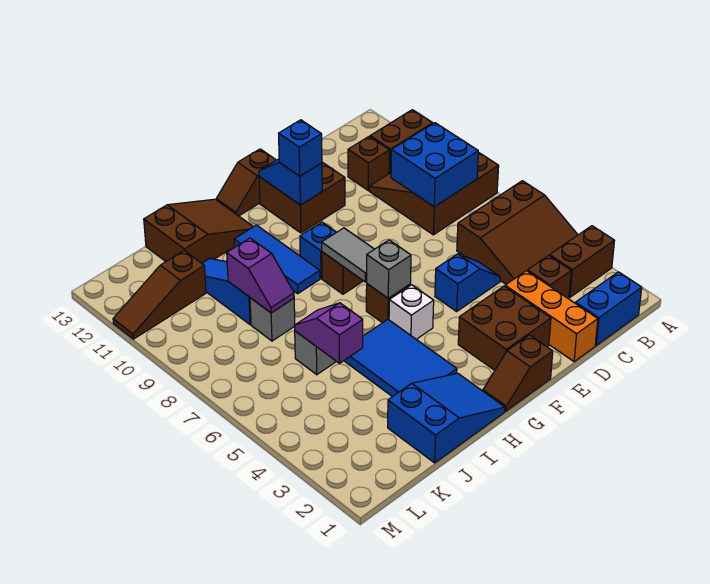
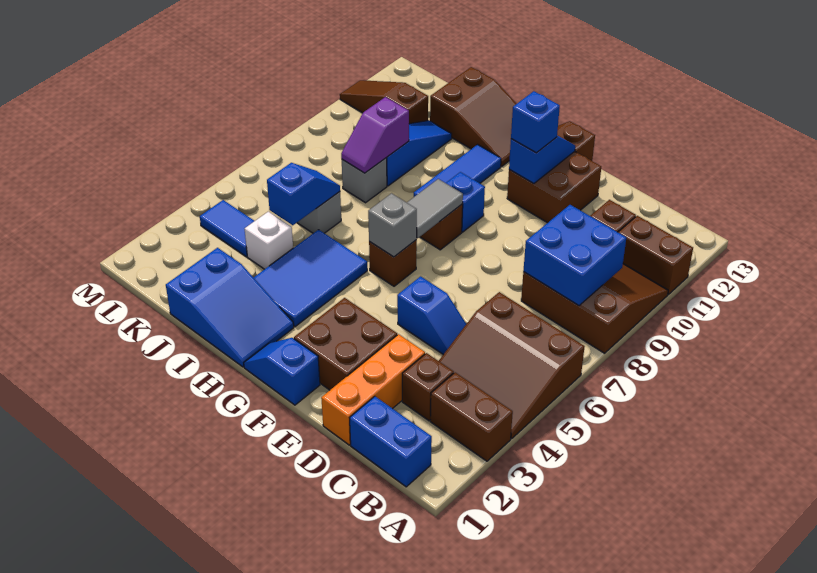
brown 1x2 slope [483,335,553,411] -> blue 1x2 slope [244,338,320,405]
white 1x1 brick [389,285,434,339] -> white 1x1 brick moved to [245,211,293,269]
purple 1x2 slope [295,303,363,363] -> blue 1x2 slope [267,163,340,225]
none -> blue 1x2 tile [200,200,254,257]

